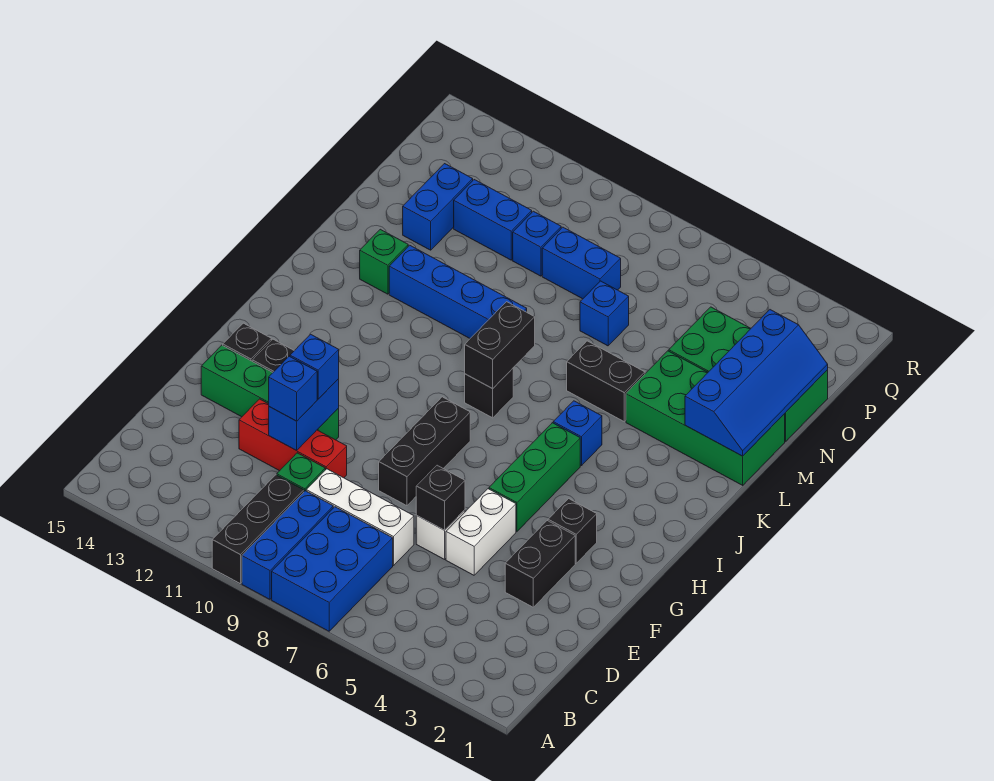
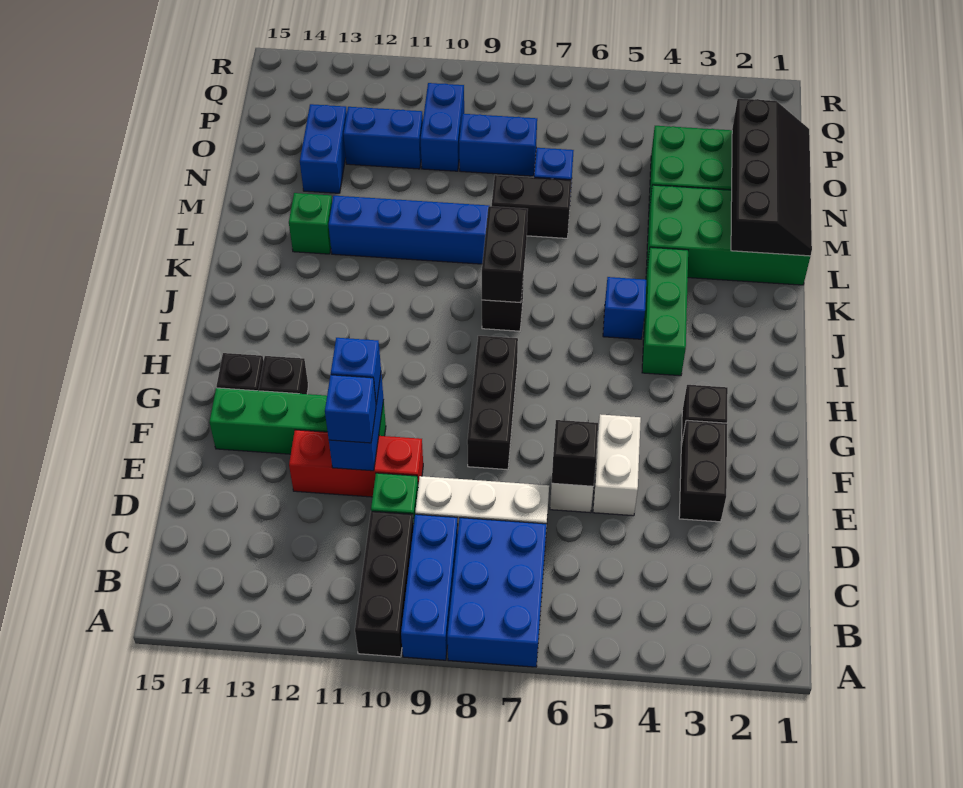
green 1x3 brick [489,423,580,531] -> green 1x3 brick moved to [642,247,688,376]
blue 2x4 slope [685,310,828,456] -> black 2x4 slope [731,99,812,256]
black 1x2 brick [567,341,645,422] -> black 1x2 brick moved to [492,175,571,238]
blue 1x1 brick [513,211,561,276] -> blue 1x2 brick [421,83,464,171]

